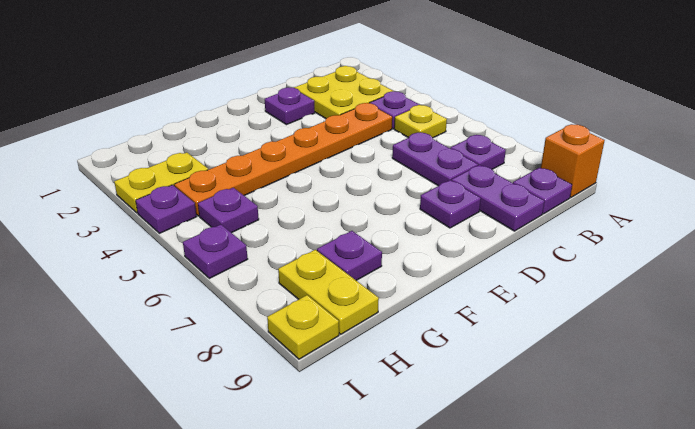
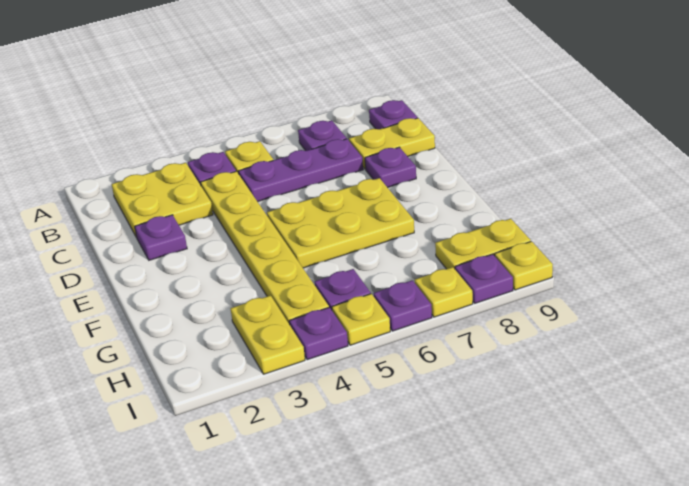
orange 1x1 brick [541,124,605,197] -> none
orange 1x6 plate [174,103,392,216] -> yellow 1x6 plate [201,171,329,325]
purple 1x2 plate [392,132,478,186] -> purple 1x3 plate [239,139,363,202]
purple 1x2 plate [452,165,544,231] -> yellow 1x2 plate [349,118,435,169]
none -> yellow 2x3 plate [267,178,414,268]
purple 1x1 plate [317,231,382,281] -> purple 1x1 plate moved to [455,254,513,303]
none -> yellow 1x1 plate [332,294,390,345]
none -> yellow 1x1 plate [415,267,473,317]

